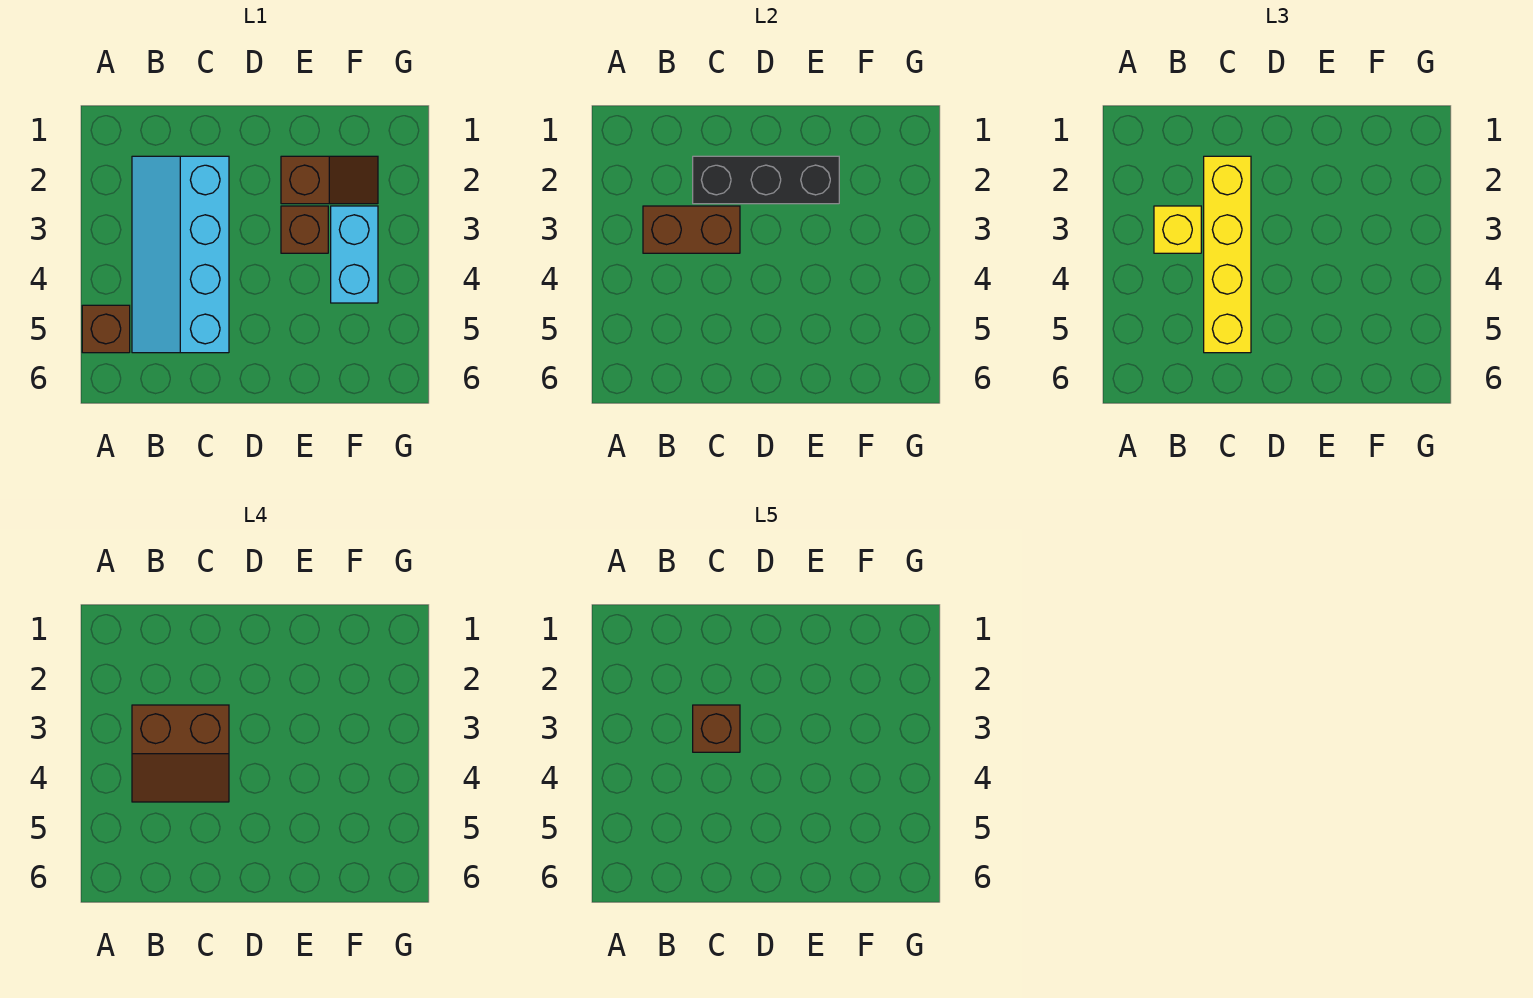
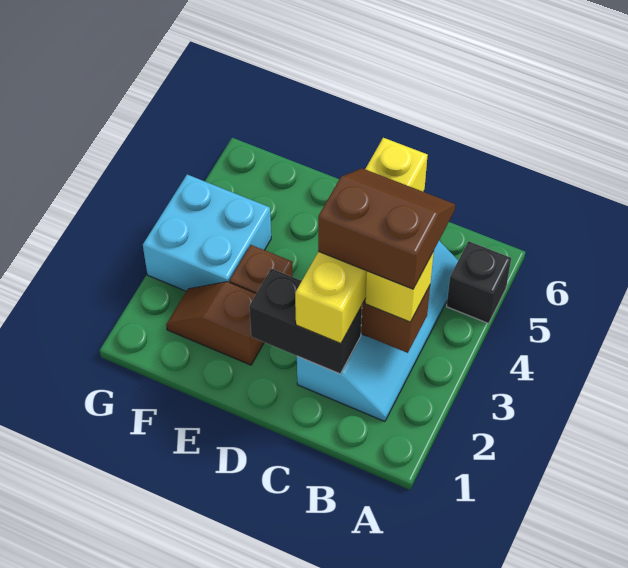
brown 1x1 brick [82,305,130,353] -> black 1x1 brick [447,241,511,323]
black 1x3 brick [693,156,839,204] -> black 1x2 brick [249,268,362,374]
brown 1x1 brick [693,705,740,752] -> none
cyan 1x2 brick [331,206,378,303] -> cyan 2x2 brick [143,175,271,291]

